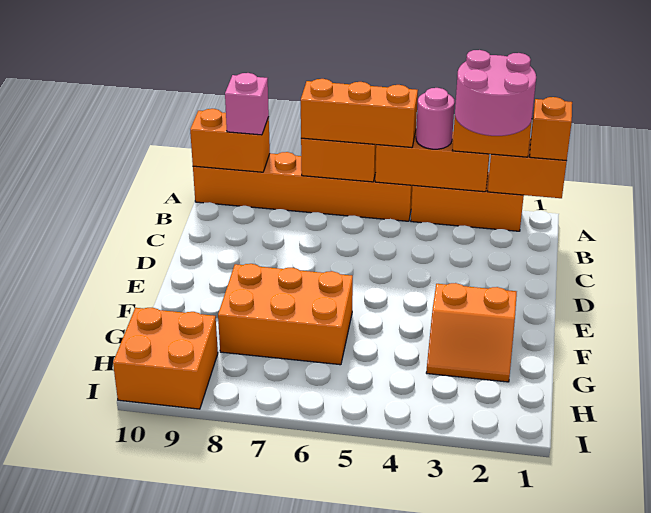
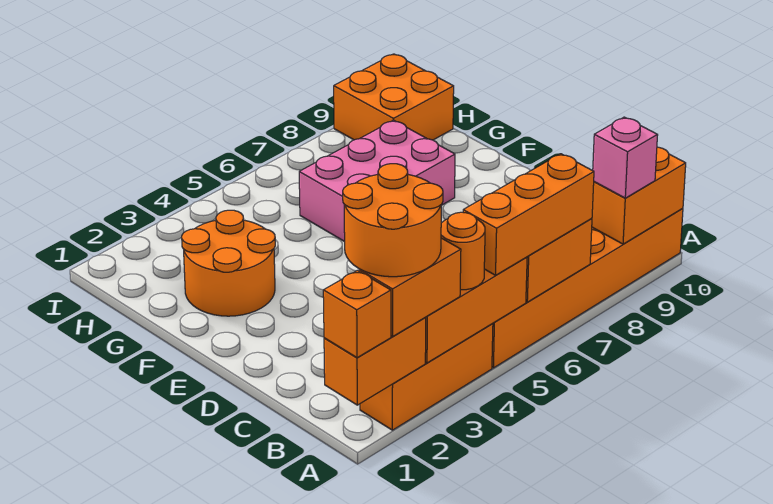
pink 2x2 round brick [455,50,536,136] -> orange 2x2 round brick [343,164,443,277]
pink 1x1 round brick [416,88,455,149] -> orange 1x1 round brick [441,212,485,290]
orange 2x2 slope [426,283,517,382] -> orange 2x2 round brick [182,210,275,316]
orange 2x3 brick [218,264,353,365] -> pink 2x3 brick [299,120,455,242]

